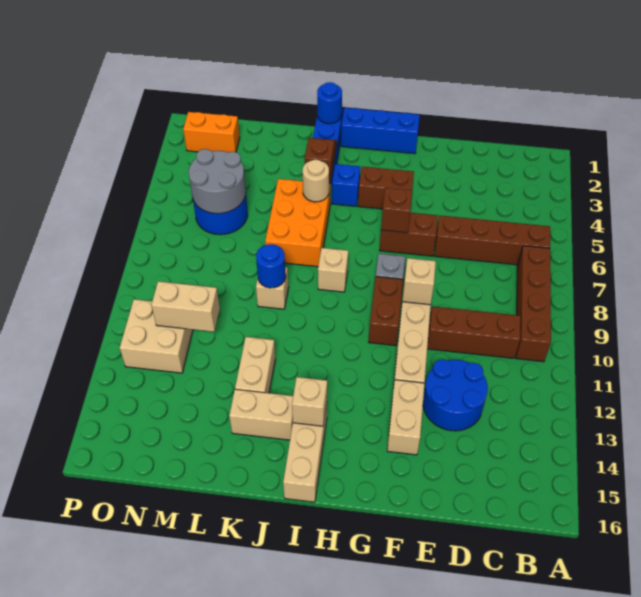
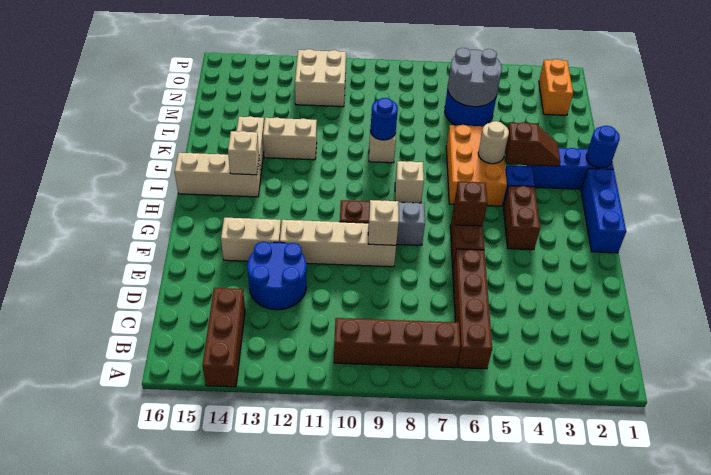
brown 1x3 brick [427,306,521,358] -> brown 1x3 brick moved to [202,288,245,387]
orange 2x3 brick [265,179,331,267] -> orange 2x3 brick turned to [446,125,507,206]
tan 1x2 brick [151,281,220,332] -> none

